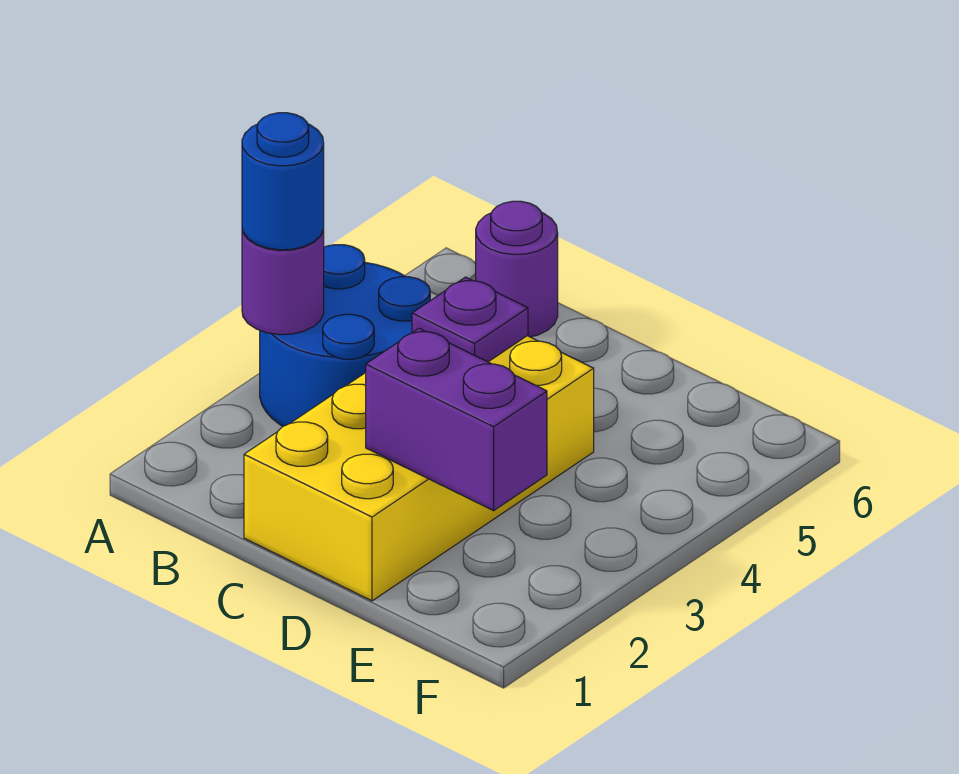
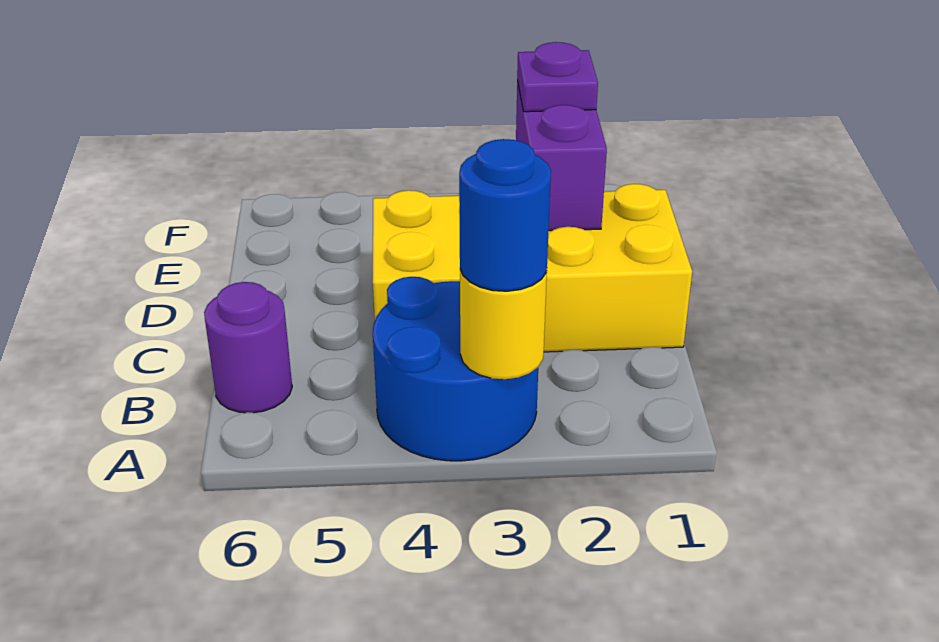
purple 1x1 round brick [242,229,324,335] -> yellow 1x1 round brick [460,269,547,379]
purple 1x1 plate [412,277,528,362] -> purple 1x1 plate moved to [517,42,598,112]

